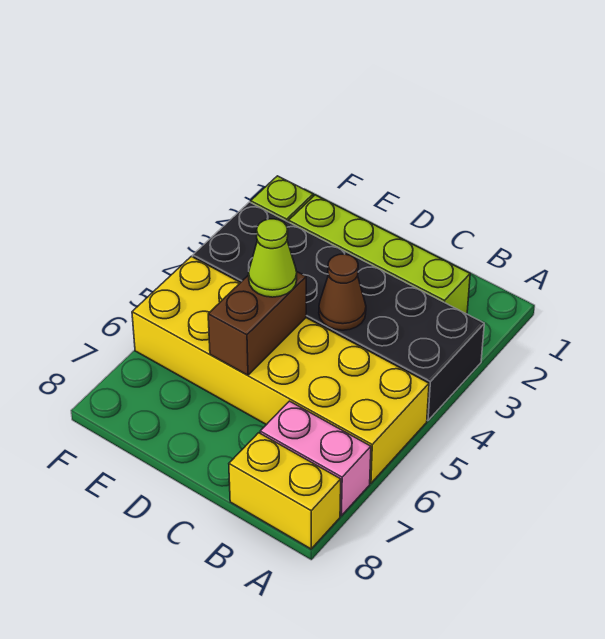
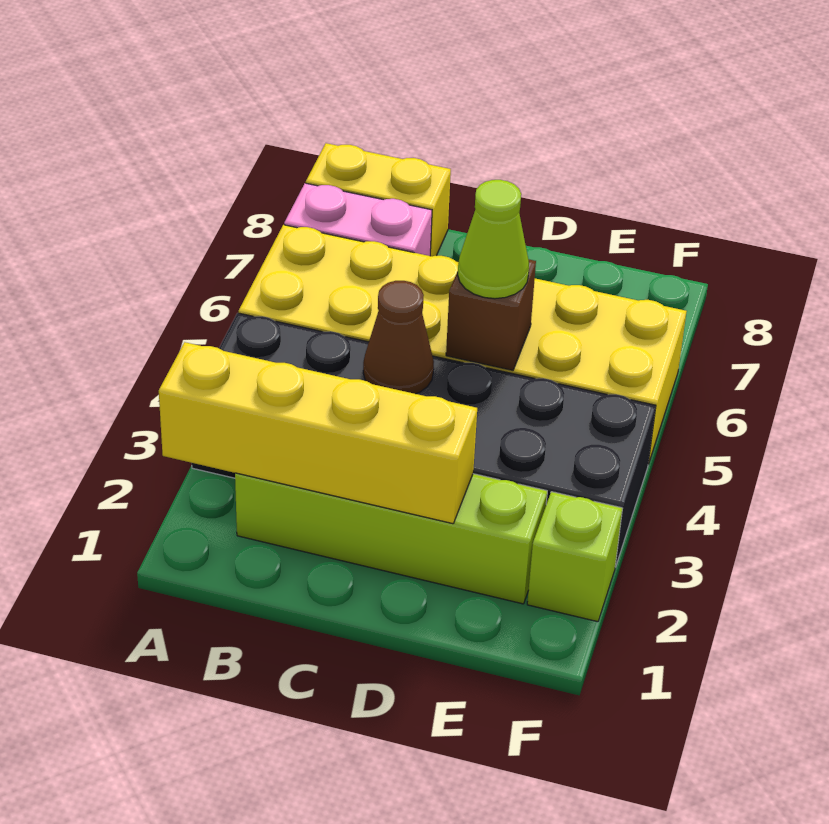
none -> yellow 1x4 brick [159,342,477,524]
brown 1x2 brick [208,272,306,375] -> brown 1x1 brick [446,259,536,370]

